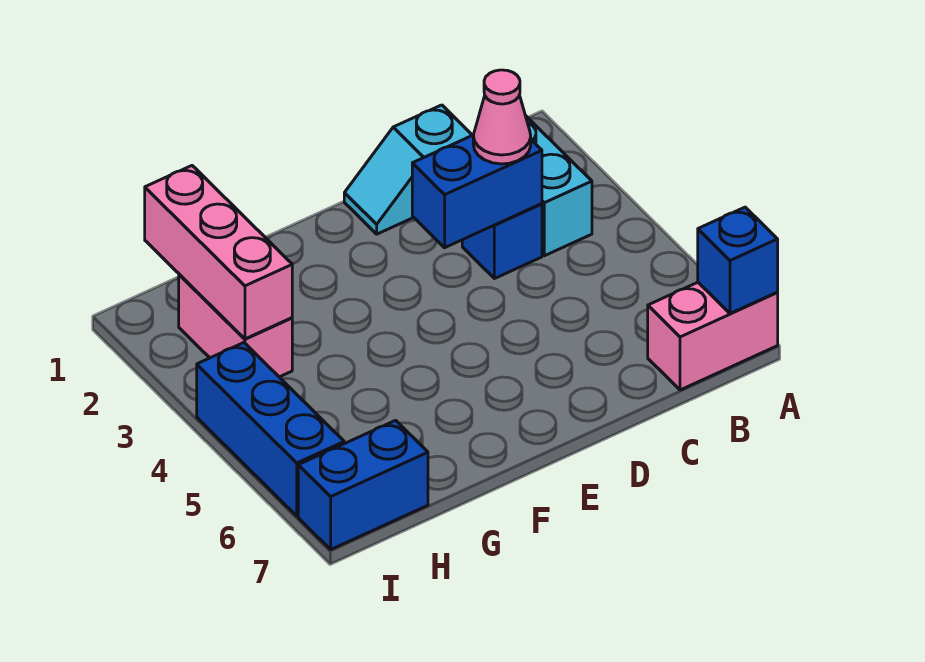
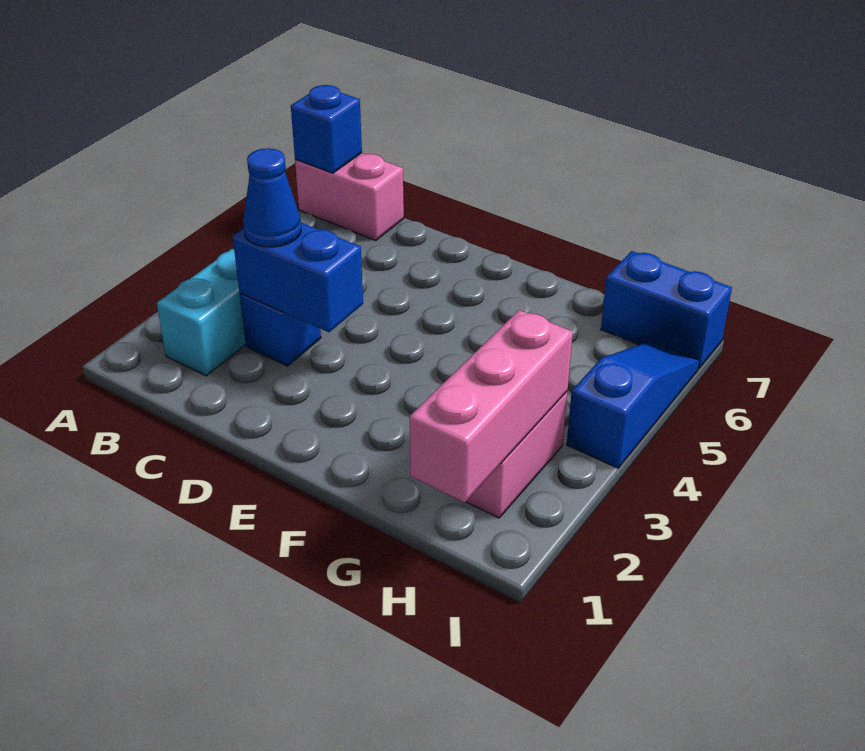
cyan 1x2 slope [344,105,472,234] -> none
pink 1x1 cone [473,70,531,164] -> blue 1x1 cone [243,148,301,247]
blue 1x3 brick [197,343,344,516] -> blue 1x3 slope [567,341,700,468]

